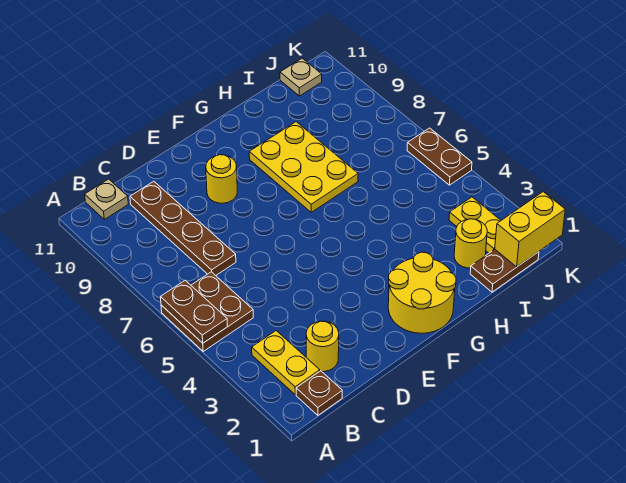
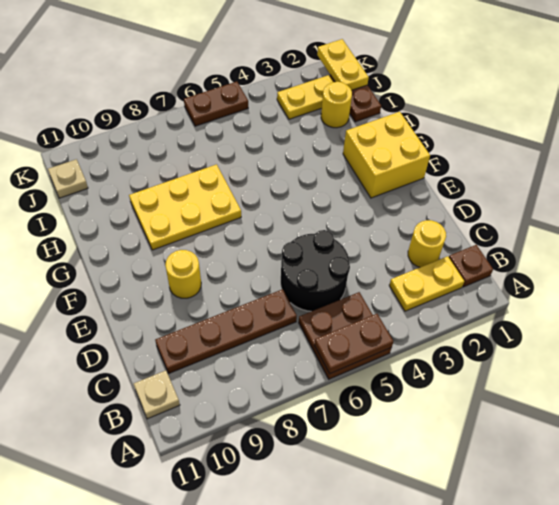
none -> black 2x2 round brick [281,230,350,311]
yellow 2x2 round brick [388,252,456,333] -> yellow 2x2 brick [343,112,430,198]
yellow 1x2 brick [495,192,565,267] -> yellow 1x2 plate [317,39,369,90]

